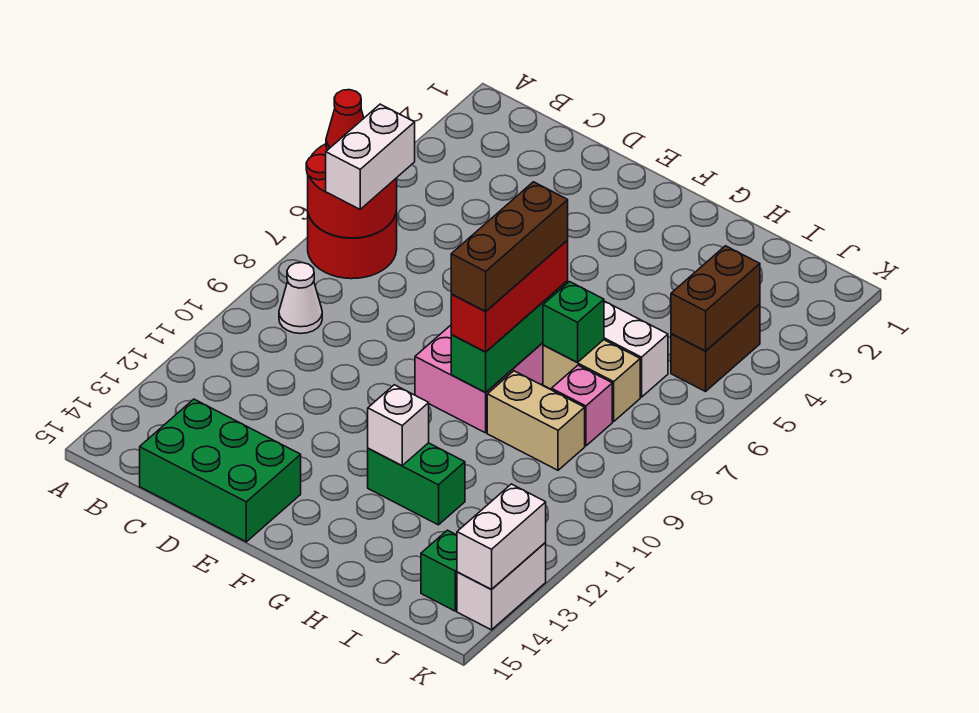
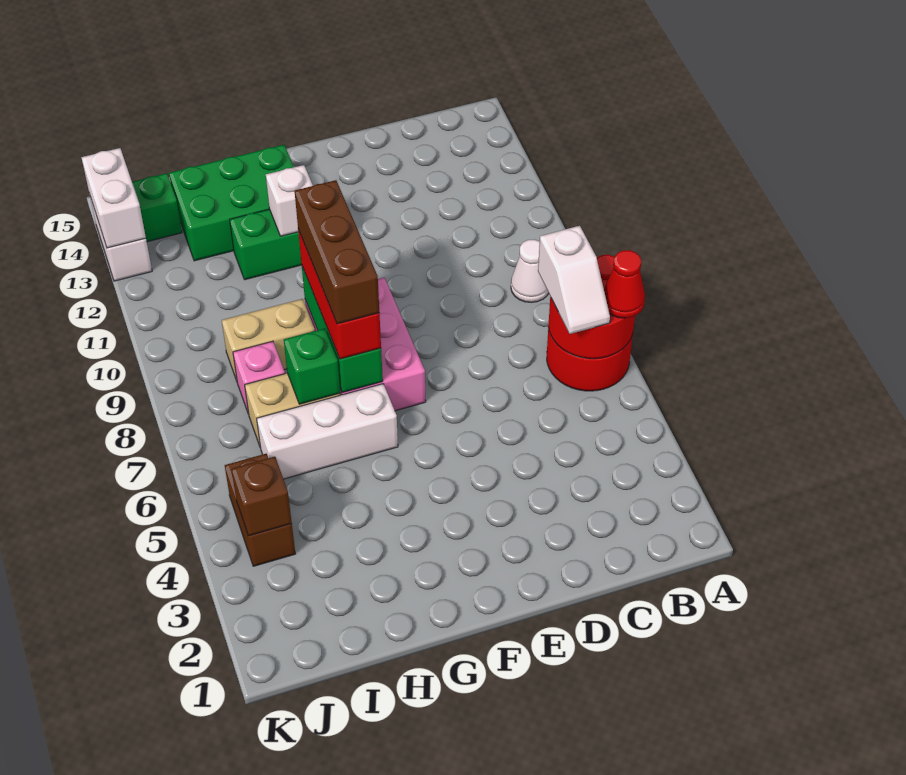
white 1x2 brick [326,104,415,209] -> white 1x2 slope [538,226,610,334]
green 2x3 brick [140,399,301,542] -> green 2x3 brick moved to [169,145,294,261]
brown 1x2 brick [671,246,760,351] -> brown 1x1 brick [232,457,292,536]

